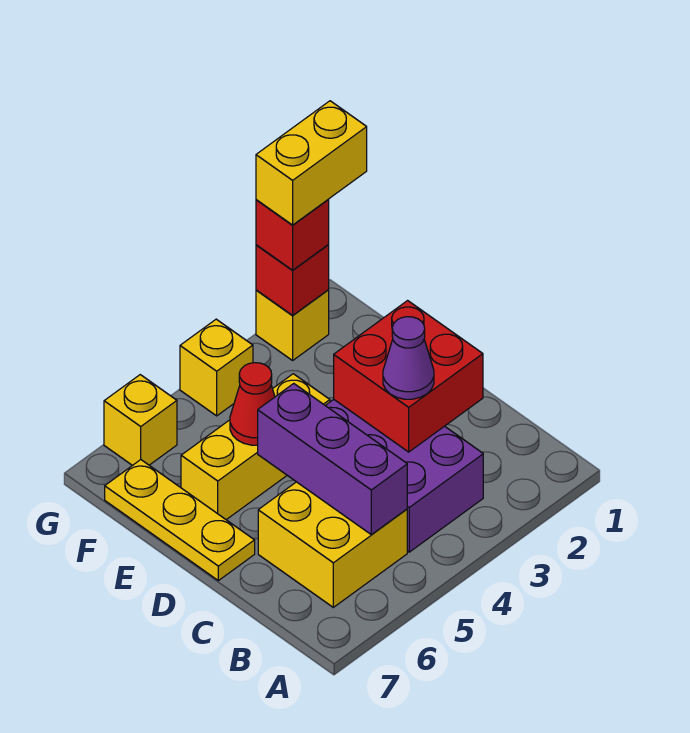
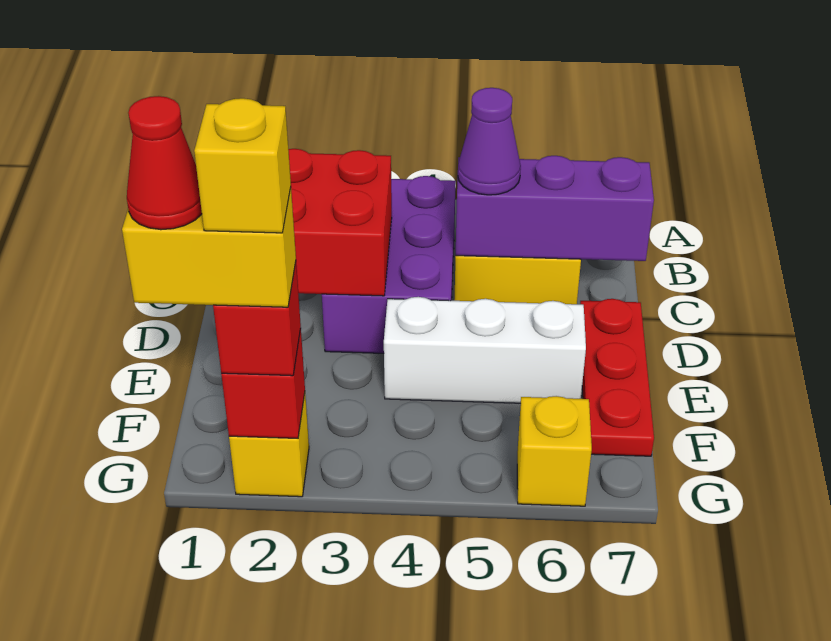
purple 1x3 brick [258,384,407,534] -> purple 1x3 brick turned to [456,156,654,261]
purple 1x1 cone [383,317,434,399] -> purple 1x1 cone moved to [458,88,521,195]
yellow 1x3 plate [105,460,255,581] -> red 1x3 plate [580,299,654,456]
yellow 1x3 brick [181,374,330,520] -> white 1x3 brick [384,297,586,403]
red 1x1 cone [230,363,275,445] -> red 1x1 cone moved to [127,96,202,230]
yellow 1x1 brick [180,319,253,416] -> yellow 1x1 brick moved to [194,98,291,233]

